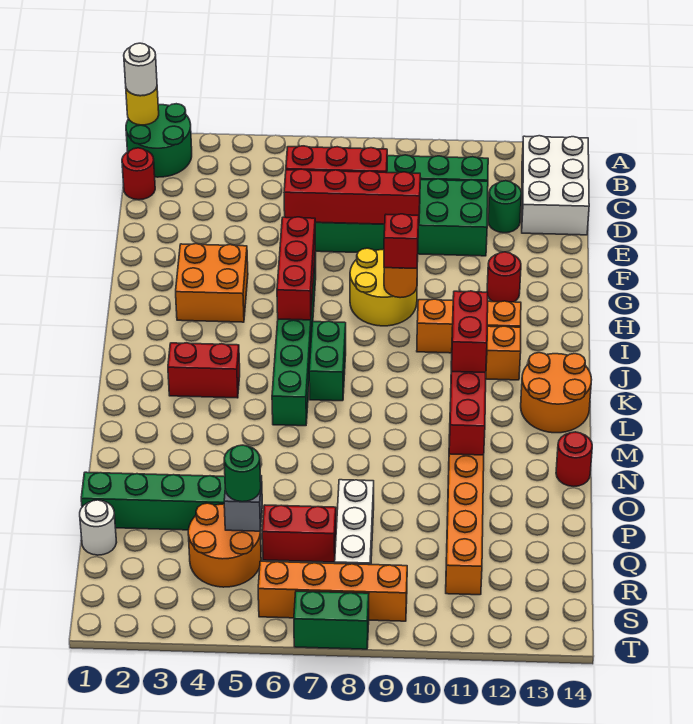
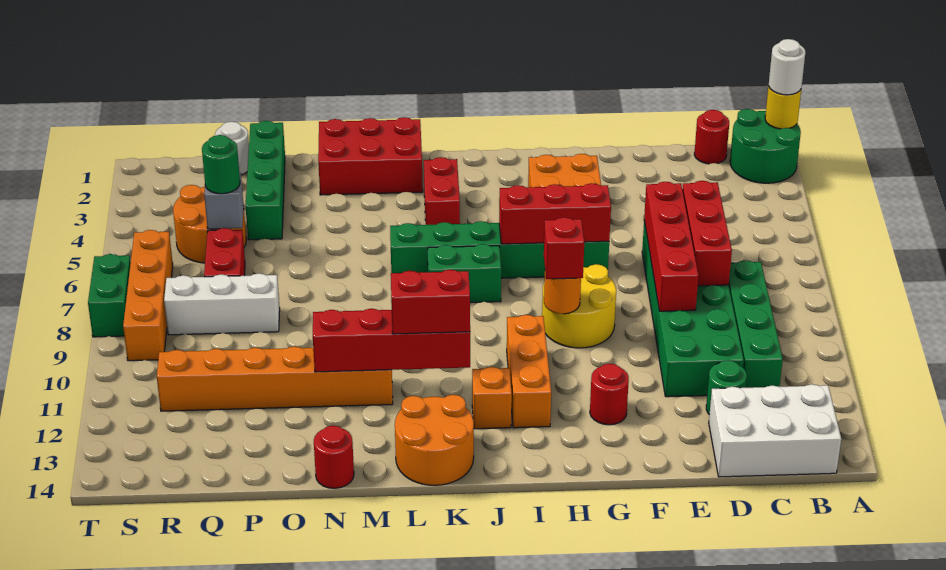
none -> red 2x3 brick [318,117,423,195]

